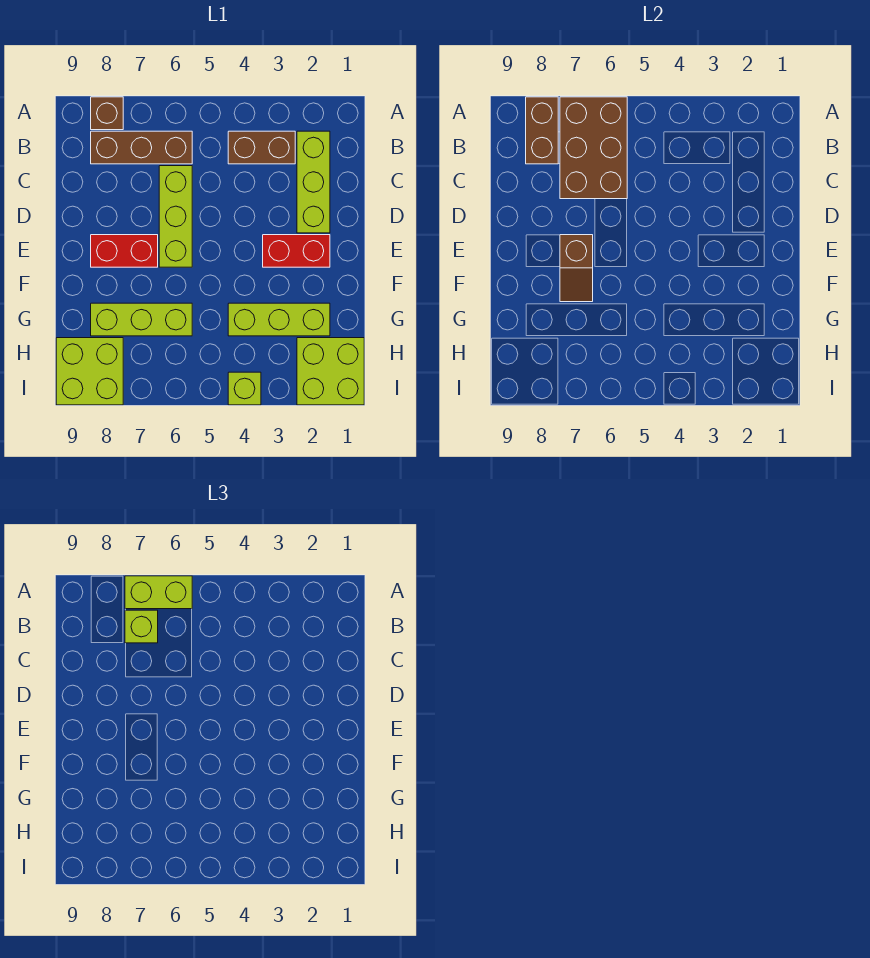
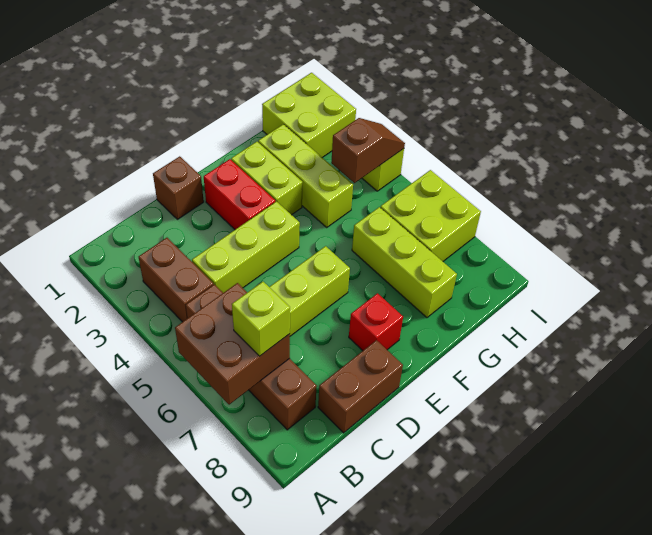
brown 2x3 brick [560,97,627,199] -> brown 2x2 brick [175,283,290,405]
lime 1x2 brick [125,576,192,609] -> lime 1x2 brick moved to [231,142,303,215]
brown 1x1 brick [91,97,123,130] -> brown 1x1 brick moved to [153,156,204,219]
brown 1x2 brick [526,97,558,164] -> brown 1x2 brick moved to [318,340,403,433]
lime 1x3 brick [297,131,330,233] -> lime 1x3 brick moved to [192,201,300,293]
brown 1x3 brick [91,131,192,164] -> brown 1x4 brick [186,284,317,430]
red 1x2 brick [91,235,158,267] -> red 1x1 brick [349,293,403,351]
brown 1x2 slope [560,235,593,302] -> brown 1x2 slope moved to [331,118,405,183]
lime 2x2 brick [56,338,123,405] -> lime 2x2 brick moved to [380,170,481,261]

